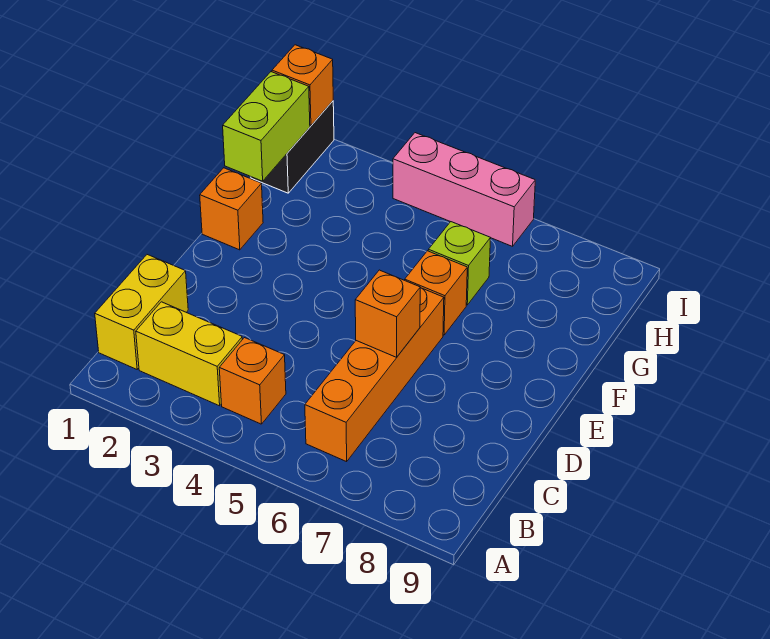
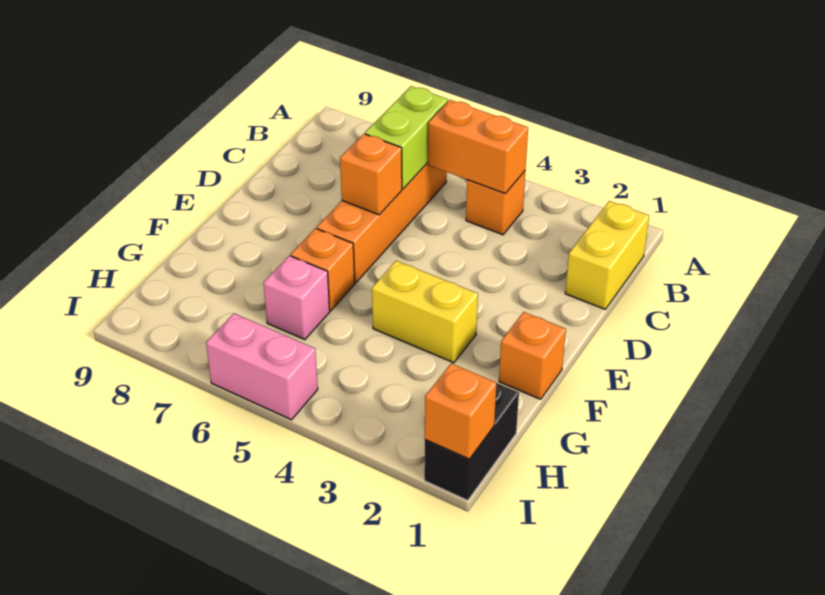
yellow 1x2 brick [136,302,242,406] -> yellow 1x2 brick moved to [372,261,478,363]
none -> orange 1x2 brick [428,100,528,193]
lime 1x2 brick [223,72,310,181] -> lime 1x2 brick moved to [365,86,448,189]
lime 1x1 brick [428,222,491,305] -> pink 1x1 brick [264,256,330,340]
pink 1x3 brick [393,133,535,246] -> pink 1x2 brick [206,313,318,420]

